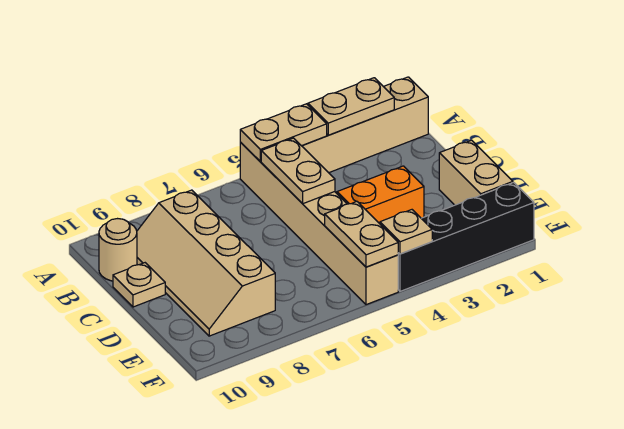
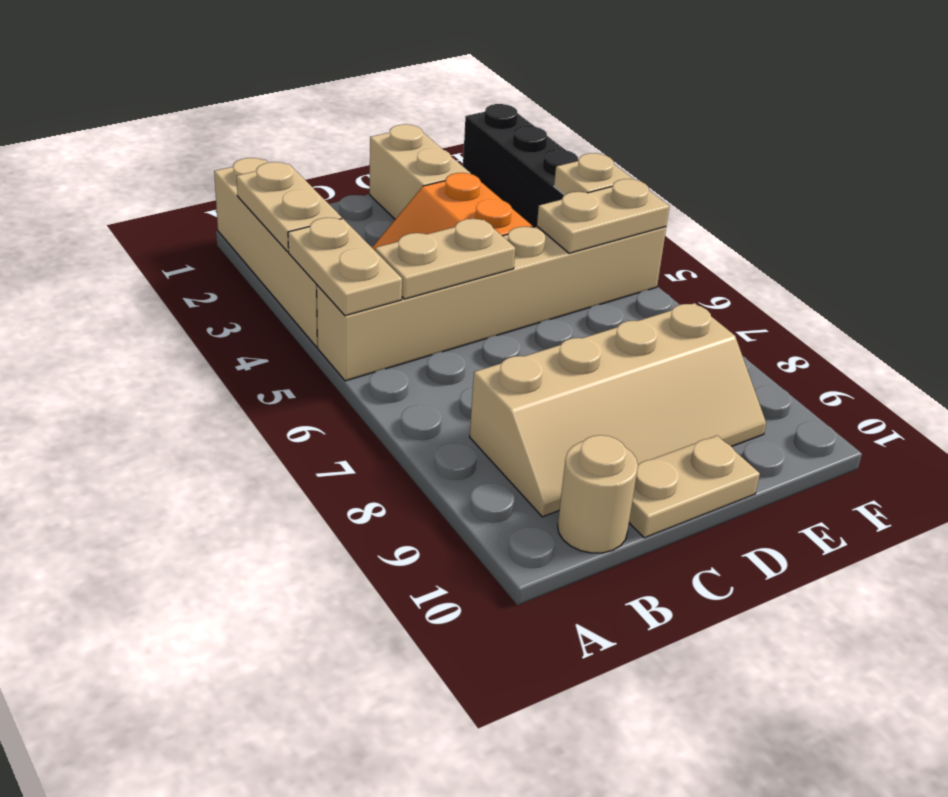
tan 1x1 plate [113,263,165,307] -> tan 1x2 plate [629,435,760,538]
tan 1x2 brick [439,140,513,205] -> tan 1x2 brick turned to [370,124,471,219]

